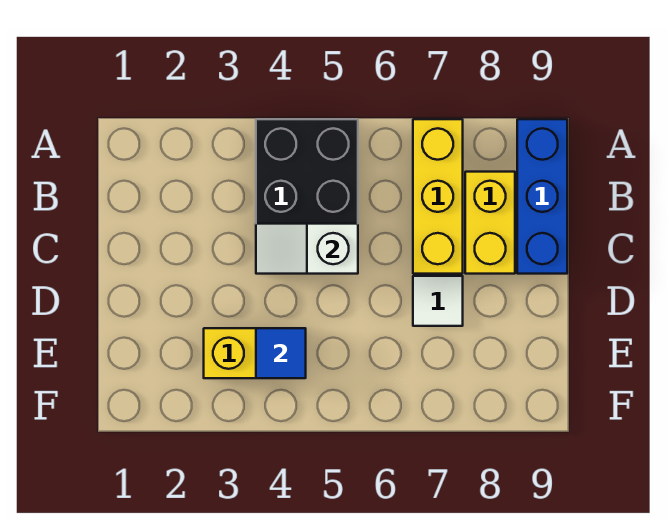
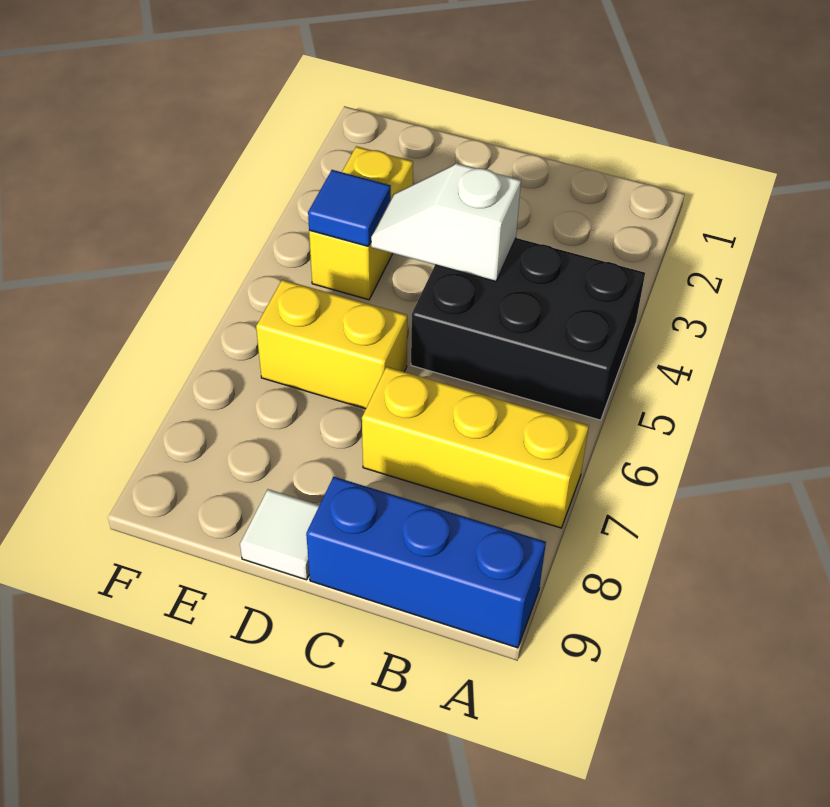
yellow 1x2 brick [465,172,515,274] -> yellow 1x2 brick moved to [256,280,407,409]
white 1x2 slope [256,224,358,274] -> white 1x2 slope turned to [371,163,521,281]
white 1x1 tile [413,276,463,326] -> white 1x1 tile moved to [240,489,320,580]

